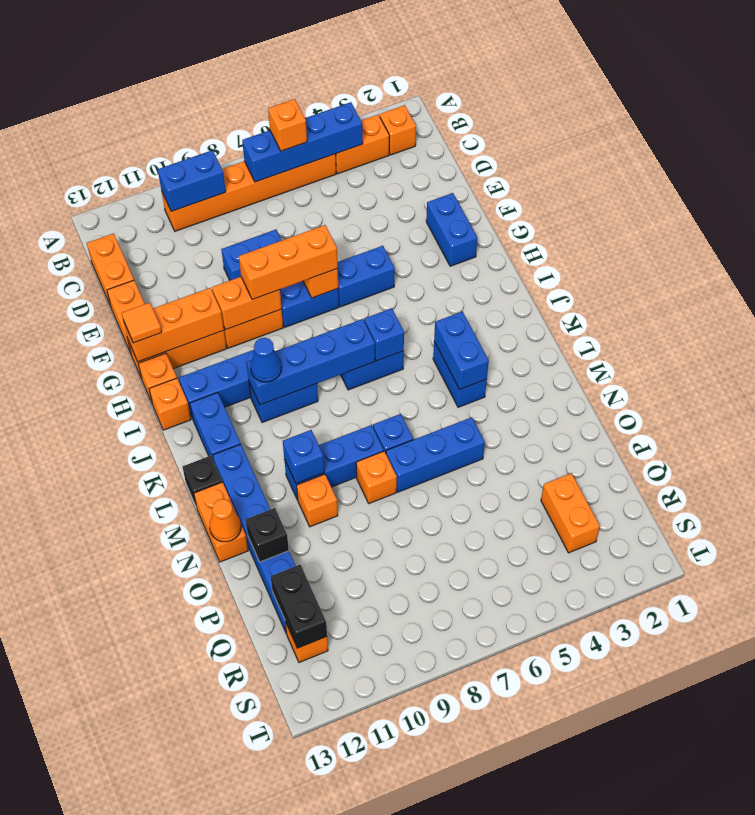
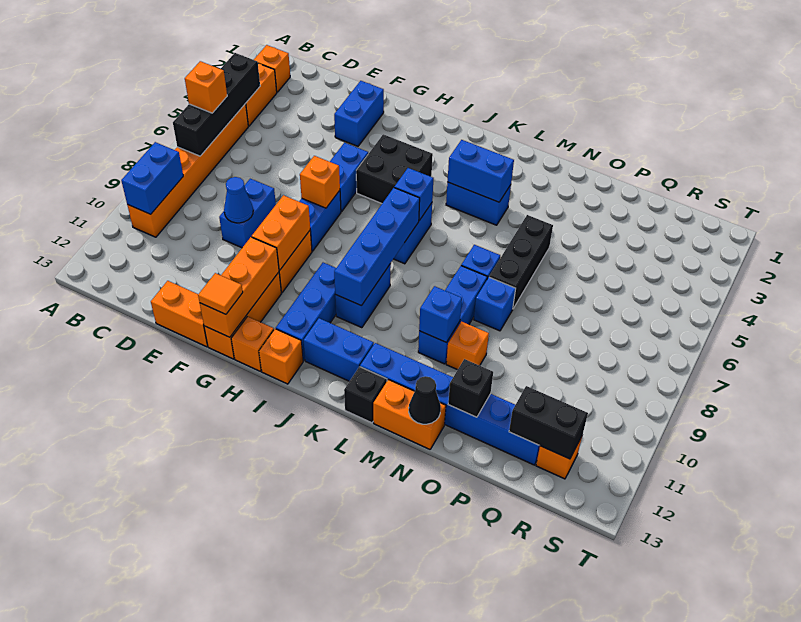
blue 1x4 brick [242,102,363,182] -> black 1x4 brick [173,53,260,156]
orange 1x2 brick [87,233,134,306] -> none
blue 1x2 brick [426,193,477,266] -> blue 1x2 brick turned to [334,81,384,146]
orange 1x3 brick [239,225,338,300] -> none
none -> black 2x2 brick [356,134,433,203]
blue 1x1 cone [251,338,282,382] -> blue 1x1 cone moved to [224,177,253,223]
blue 1x3 brick [386,417,485,492] -> black 1x3 brick [489,215,553,308]
orange 1x1 brick [356,451,397,503] -> blue 1x1 brick [474,277,516,331]
orange 1x1 cone [209,499,241,542] -> black 1x1 cone [409,376,441,424]
orange 1x2 brick [541,473,600,553] -> none

